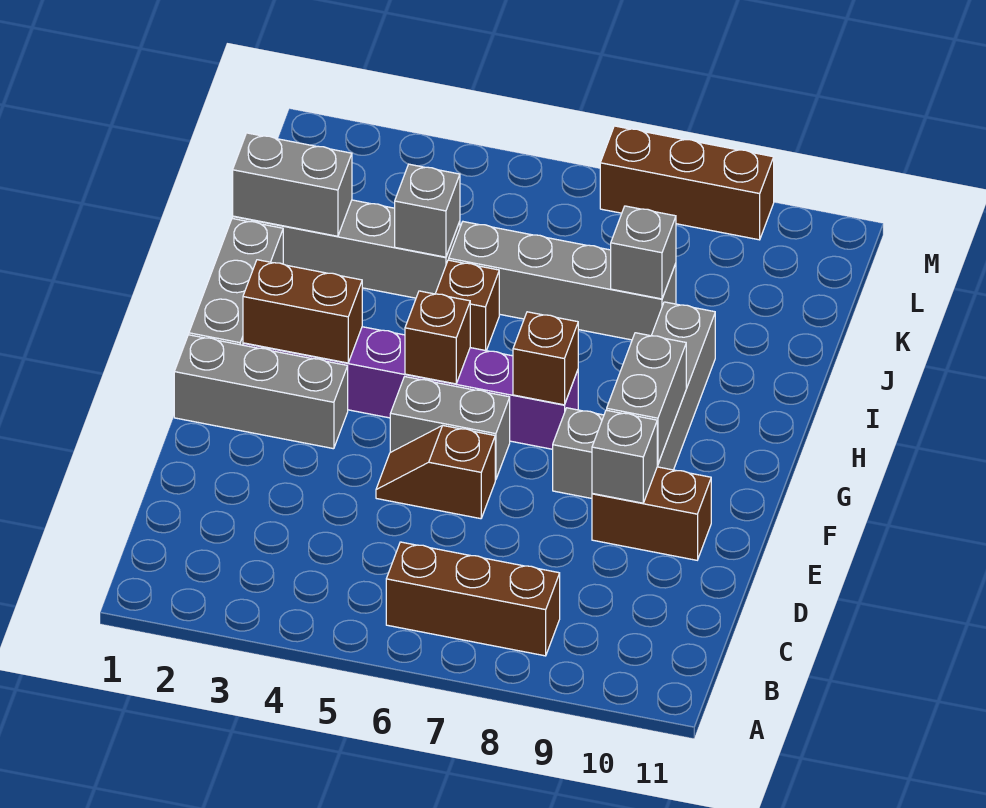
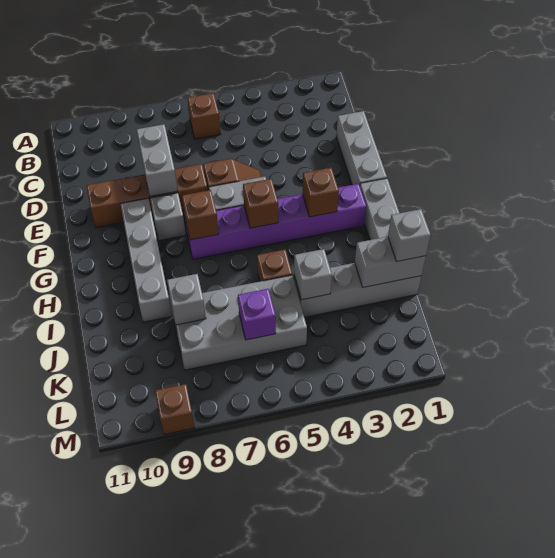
brown 1x3 brick [386,542,560,656] -> brown 1x1 brick [187,93,220,139]
brown 1x2 brick [592,467,711,560] -> brown 1x4 brick [87,164,208,228]
grey 1x1 brick [592,410,657,503] -> grey 1x1 brick moved to [388,209,431,262]
grey 1x3 brick [174,335,348,449] -> grey 1x3 brick turned to [336,111,387,186]
grey 1x2 brick [607,333,686,464] -> grey 1x2 brick moved to [137,124,178,196]
brown 1x2 brick [243,260,362,363] -> brown 1x1 brick [303,168,339,217]
grey 1x4 brick [449,222,676,340] -> grey 2x4 brick [173,275,307,370]
none -> purple 1x1 brick [238,289,276,340]
brown 1x3 brick [600,126,774,240] -> brown 1x1 brick [155,384,195,435]

